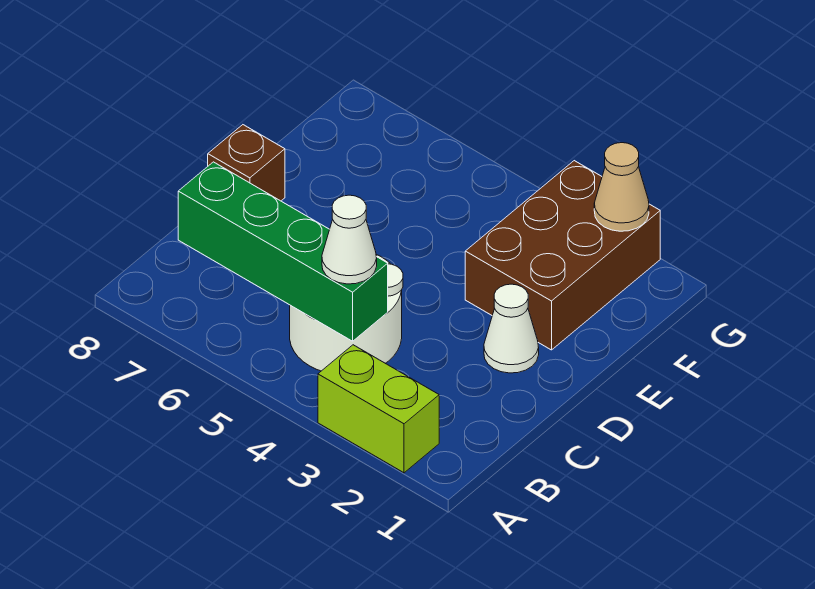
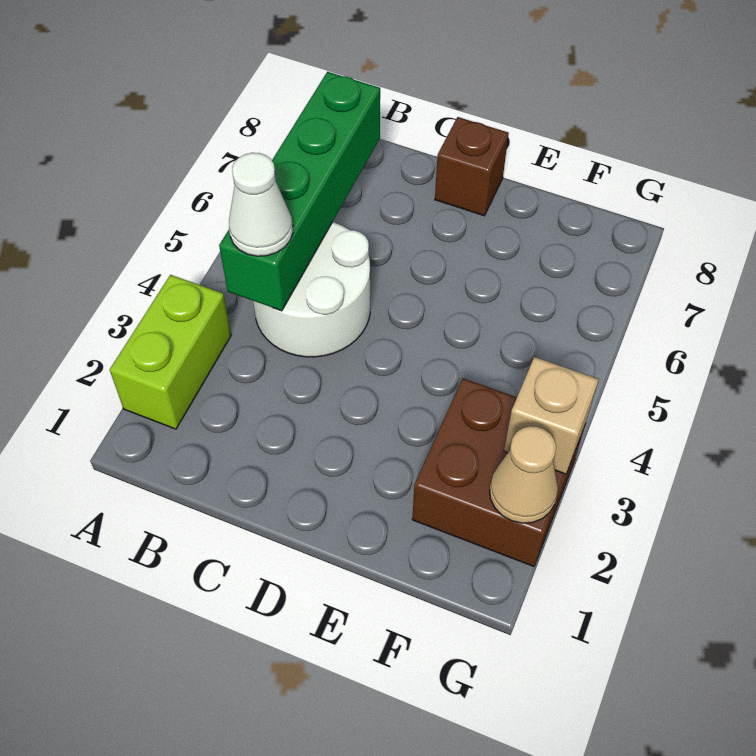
white 1x1 cone [484,284,539,373] -> none
brown 2x3 brick [465,161,660,350] -> brown 2x2 brick [412,378,585,566]
none -> tan 1x1 brick [504,357,599,474]

